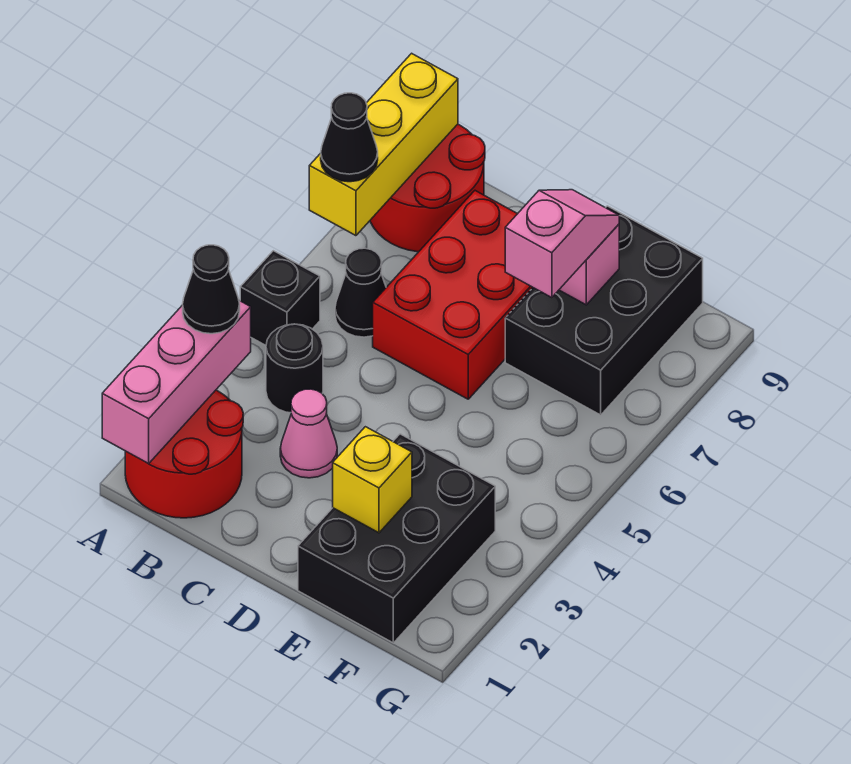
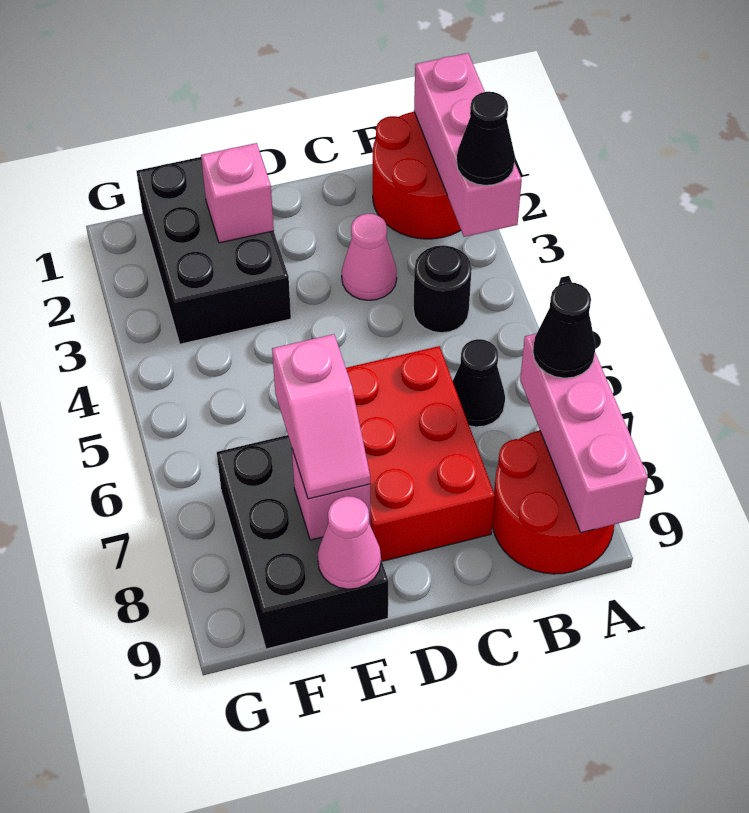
black 1x1 brick [240,251,320,345] -> none
yellow 1x3 brick [309,53,458,236] -> pink 1x3 brick [520,334,648,533]
yellow 1x1 brick [333,427,412,533] -> pink 1x1 brick [201,143,274,243]
none -> pink 1x1 cone [318,496,381,589]

